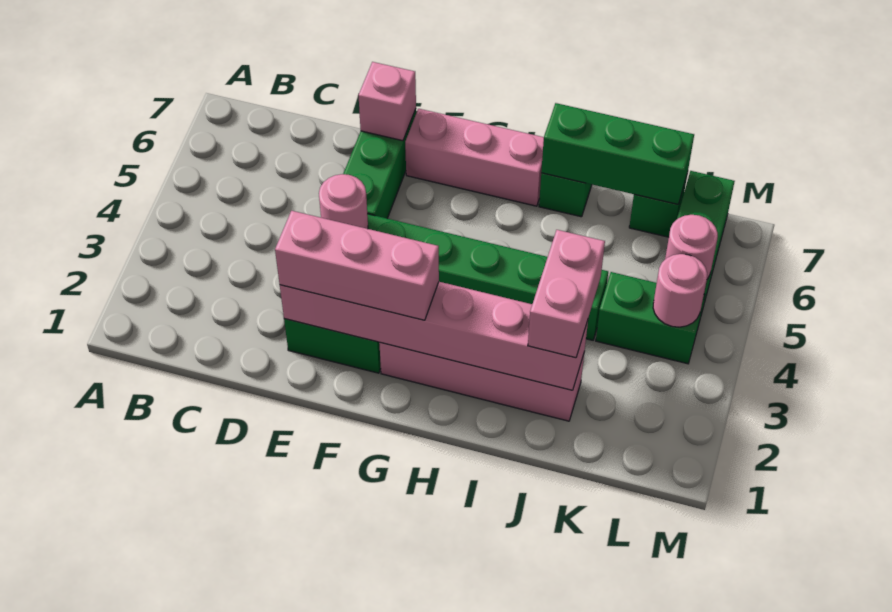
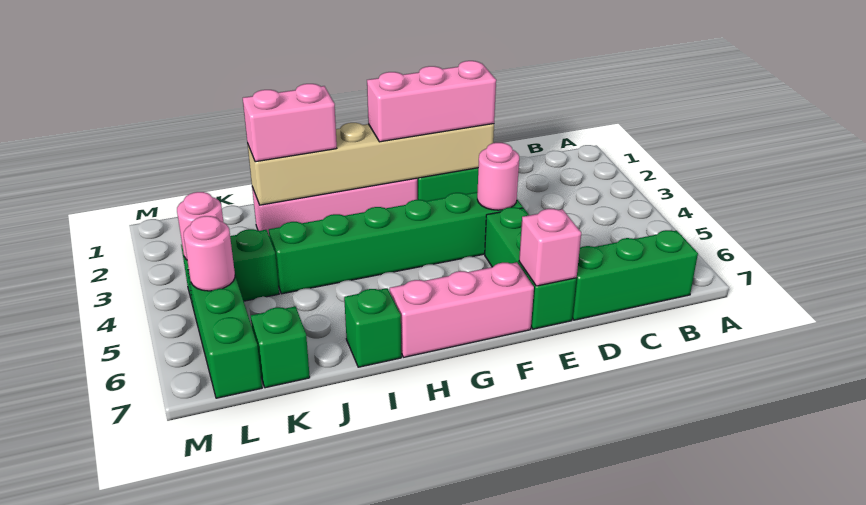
pink 1x6 brick [280,282,588,390] -> tan 1x6 brick [247,123,494,205]
green 1x3 brick [541,103,694,204] -> green 1x3 brick moved to [572,230,698,320]
pink 1x2 brick [528,230,605,358] -> pink 1x2 brick turned to [243,84,337,162]

